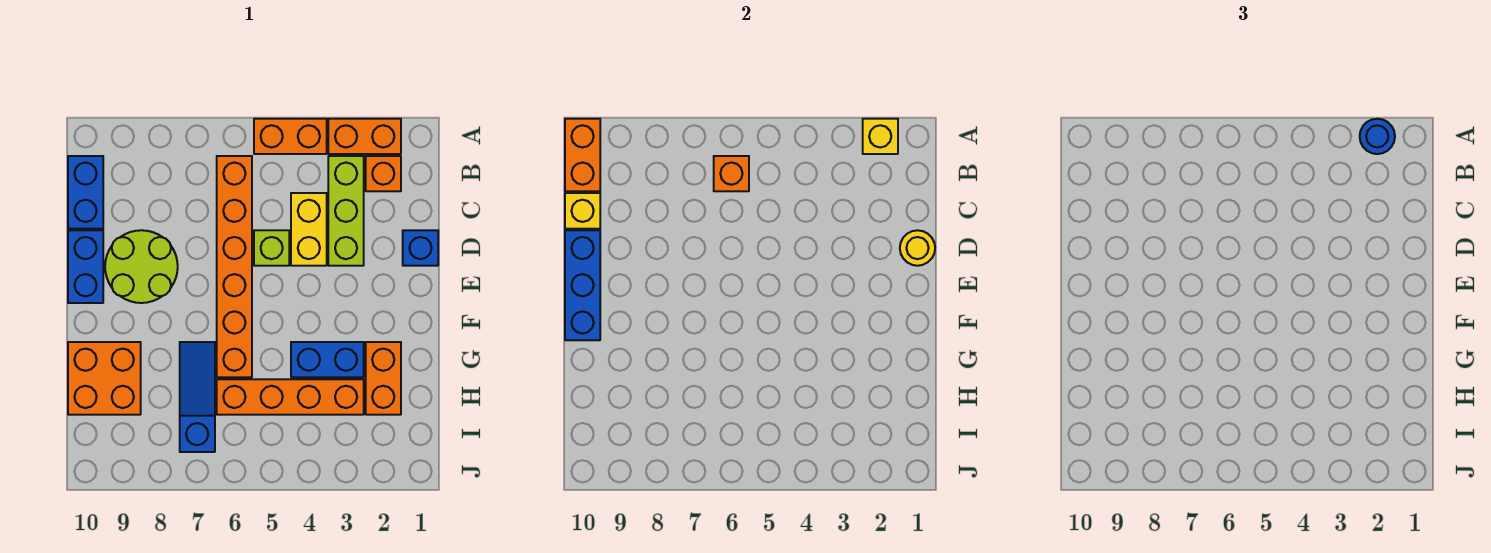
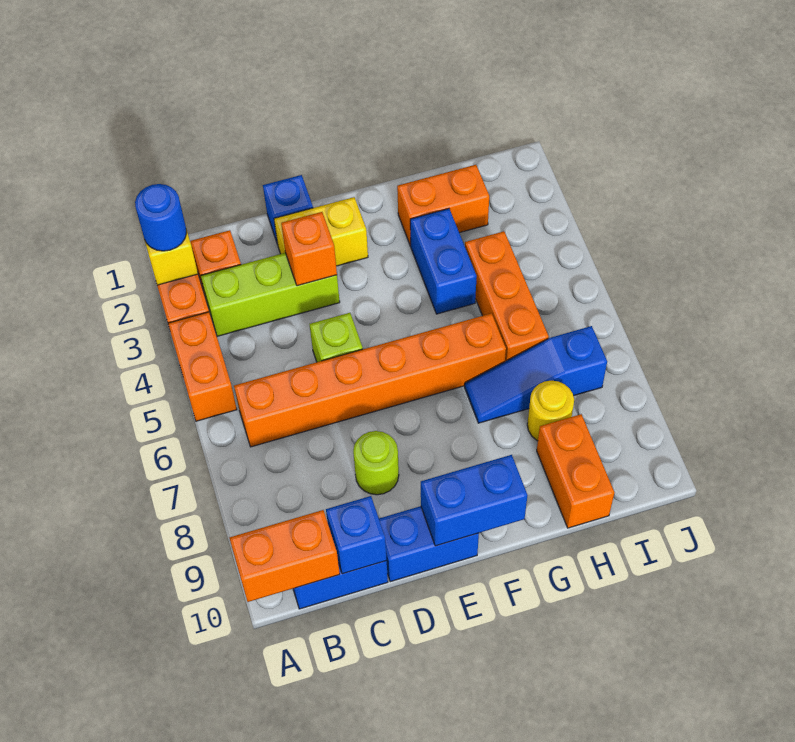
orange 1x1 brick [714,156,749,191] -> orange 1x1 brick moved to [281,212,337,286]
yellow 1x2 brick [291,193,327,266] -> yellow 1x2 brick moved to [274,197,368,266]
yellow 1x1 brick [565,193,600,229] -> blue 1x1 brick [326,496,387,574]
yellow 1x1 round brick [900,230,935,266] -> yellow 1x1 round brick moved to [527,381,574,441]
lime 2x2 round brick [105,230,178,303] -> lime 1x1 round brick [353,431,399,495]
blue 1x3 brick [565,230,600,340] -> blue 1x2 brick [421,455,528,546]
orange 2x2 brick [68,342,141,415] -> orange 1x2 brick [537,414,614,528]
orange 1x4 brick [217,379,364,415] -> orange 1x3 brick [465,231,549,362]

